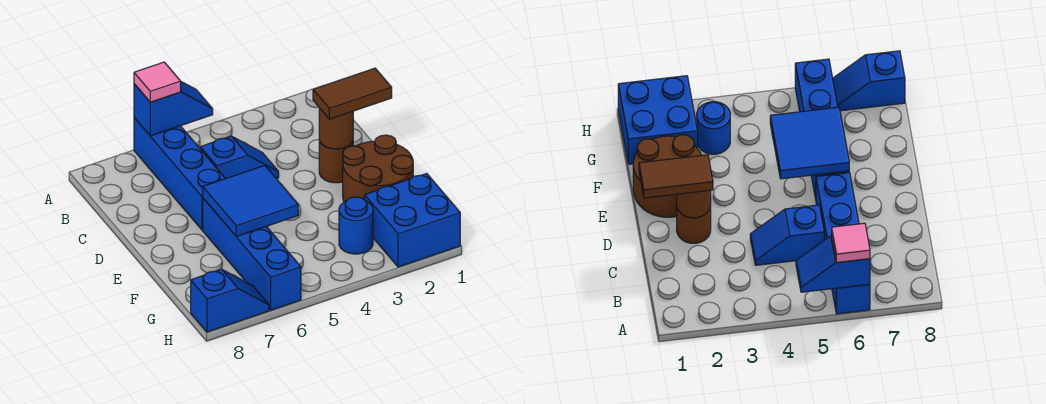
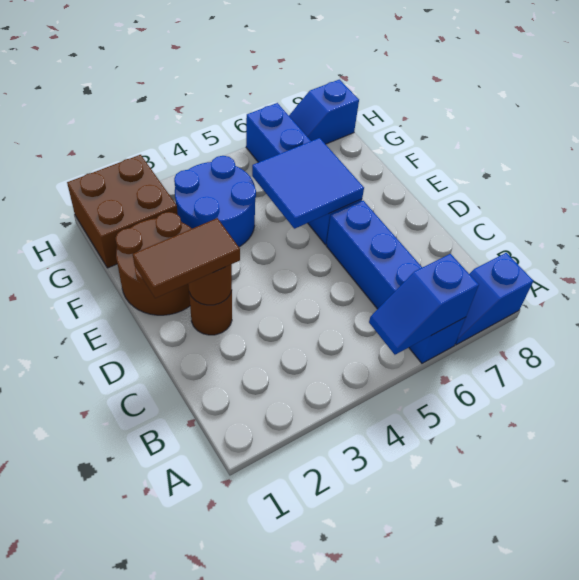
pink 1x1 tile [134,62,181,102] -> none
blue 1x2 slope [200,136,279,179] -> blue 1x2 slope moved to [455,253,533,345]
blue 2x2 brick [365,173,460,267] -> brown 2x2 brick [67,155,178,268]
blue 1x1 round brick [339,197,373,254] -> blue 2x2 round brick [174,156,256,247]

